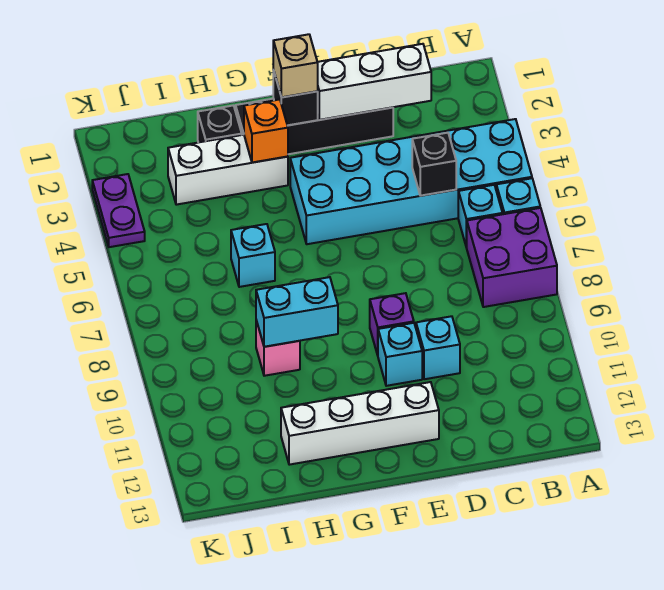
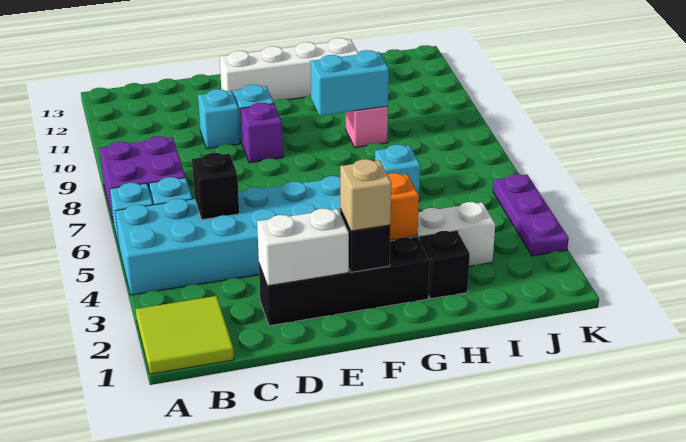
none -> lime 2x2 tile [136,296,234,374]
white 1x3 brick [318,44,431,120] -> white 1x2 brick [257,209,349,286]
purple 1x2 plate [92,174,145,247] -> purple 1x3 plate [493,174,569,256]

